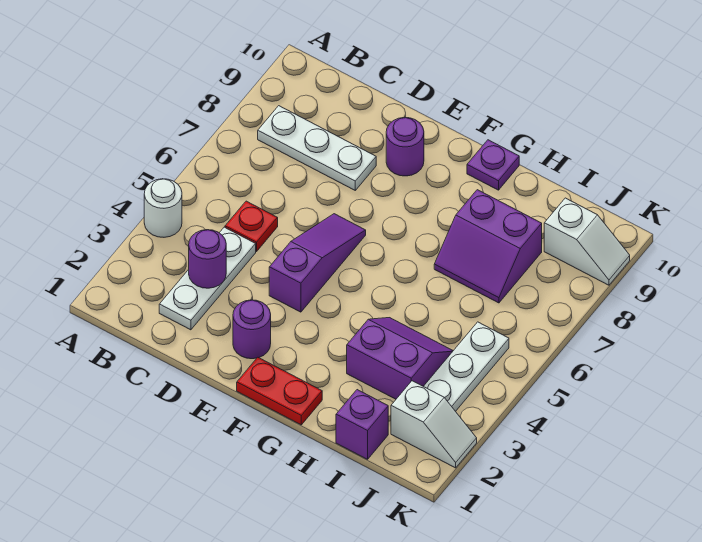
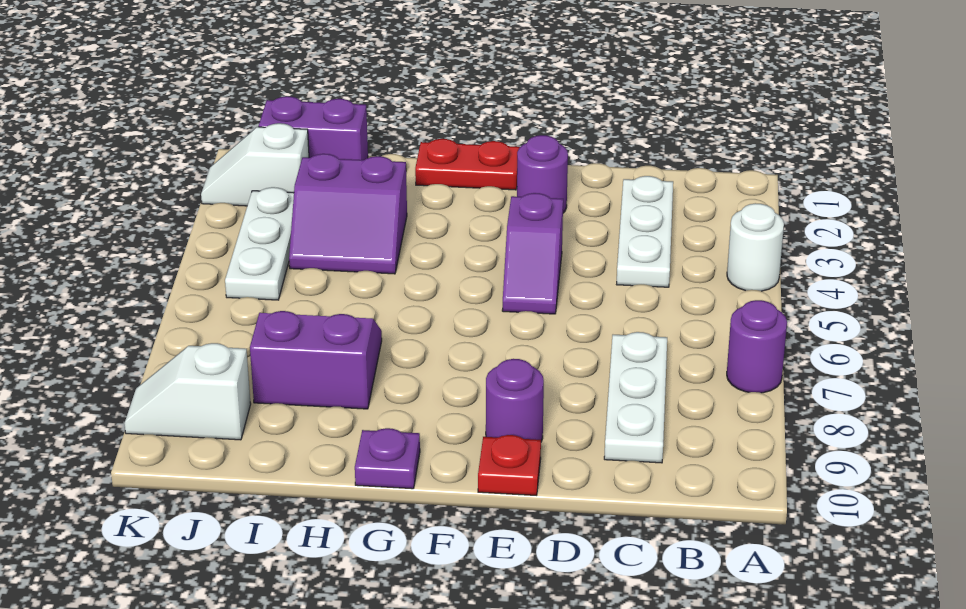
white 1x3 plate [258,106,376,190] -> white 1x3 plate turned to [604,332,667,463]
purple 1x1 round brick [189,230,226,288] -> purple 1x1 round brick moved to [727,300,787,393]
red 1x1 plate [225,201,278,251] -> red 1x1 plate moved to [478,435,541,495]
purple 1x3 slope [269,214,366,312] -> purple 1x2 slope [502,193,563,314]
purple 1x1 brick [336,390,388,459] -> purple 1x2 brick [259,96,368,160]

